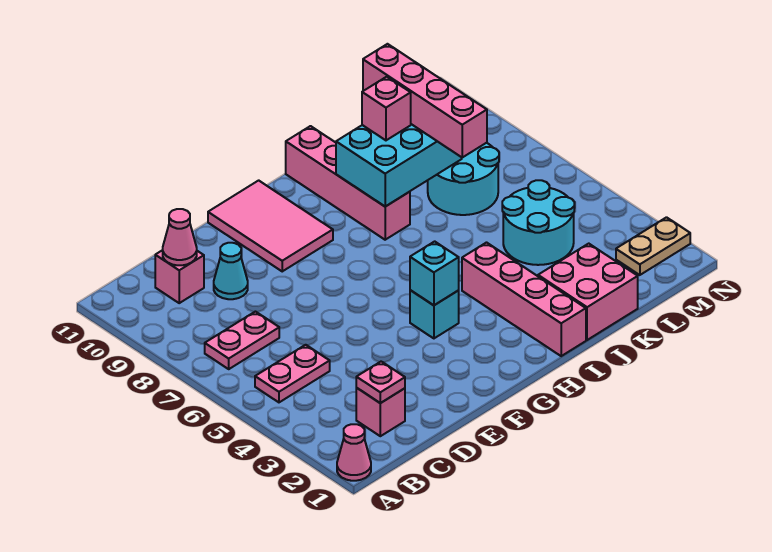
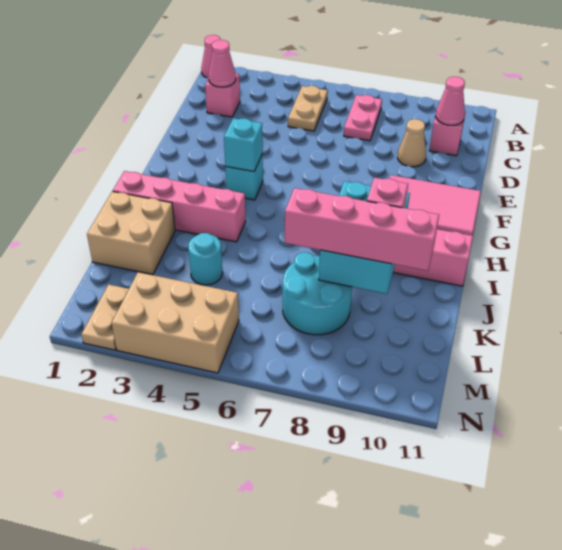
pink 1x2 plate [255,345,330,402] -> tan 1x2 plate [288,86,328,131]
pink 1x1 plate [356,362,405,403] -> pink 1x1 cone [208,40,236,87]
cyan 1x1 cone [214,243,248,299] -> tan 1x1 cone [398,119,426,167]
pink 2x2 brick [538,244,638,340] -> tan 2x2 brick [87,191,175,275]
cyan 2x2 round brick [502,180,575,265] -> cyan 1x1 round brick [188,233,223,285]
none -> tan 2x3 brick [112,272,239,373]

